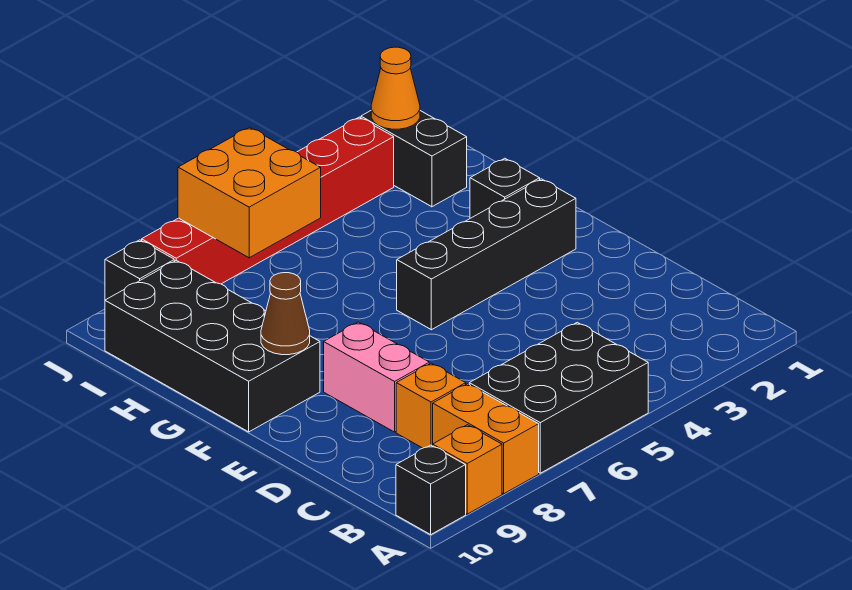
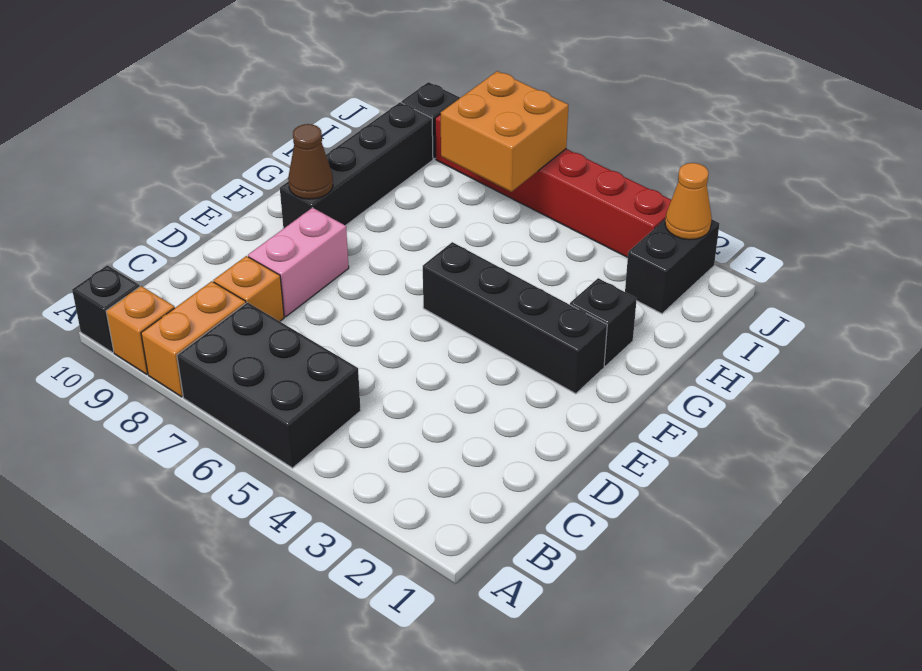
black 2x4 brick [105,261,320,432] -> black 1x4 brick [280,102,433,229]

